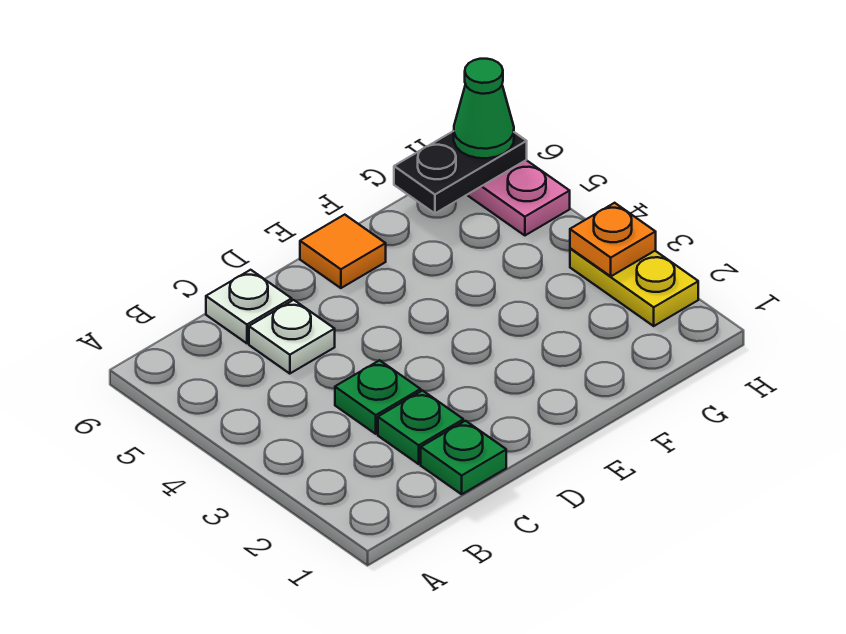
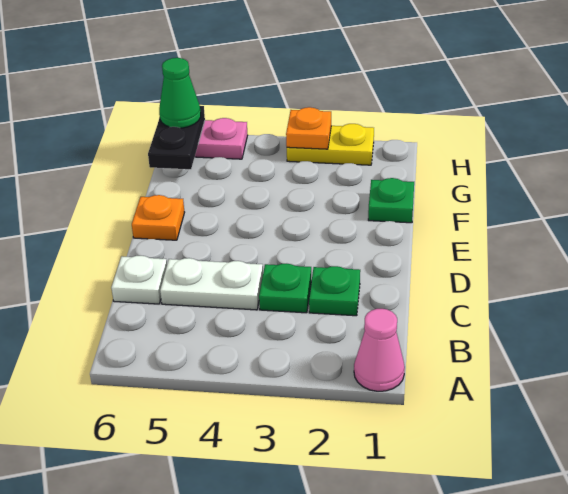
none -> pink 1x1 cone [354,309,405,391]
green 1x1 plate [421,421,506,494] -> green 1x1 plate moved to [368,178,414,223]
white 1x1 plate [249,300,335,374] -> white 1x2 plate [160,258,263,310]
orange 1x1 tile [300,215,386,288] -> orange 1x1 plate [132,195,185,240]

